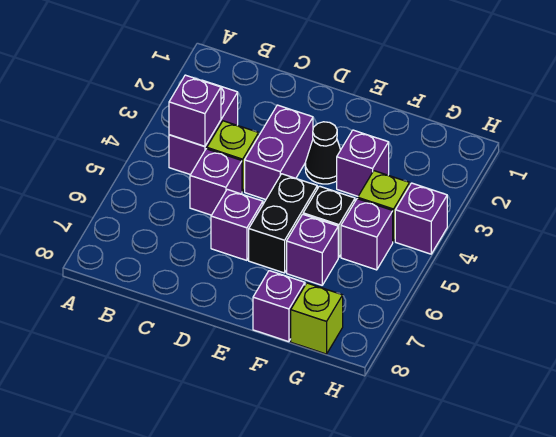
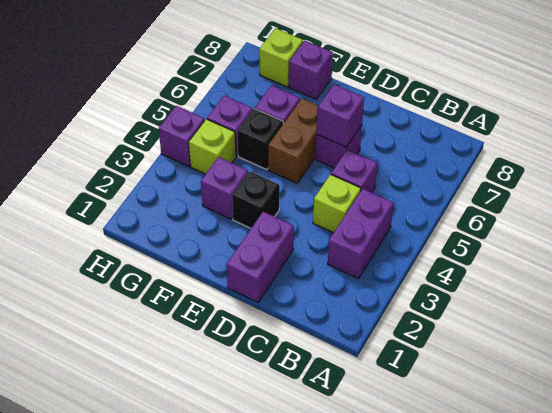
purple 1x1 brick [169,75,221,146] -> purple 1x1 brick moved to [317,84,364,147]
purple 1x2 brick [245,105,313,199] -> purple 1x2 brick moved to [226,212,294,302]
black 1x1 cone [305,122,340,184] -> black 1x1 brick [232,171,280,228]
black 1x2 brick [249,174,317,273] -> brown 1x2 brick [268,99,319,183]

